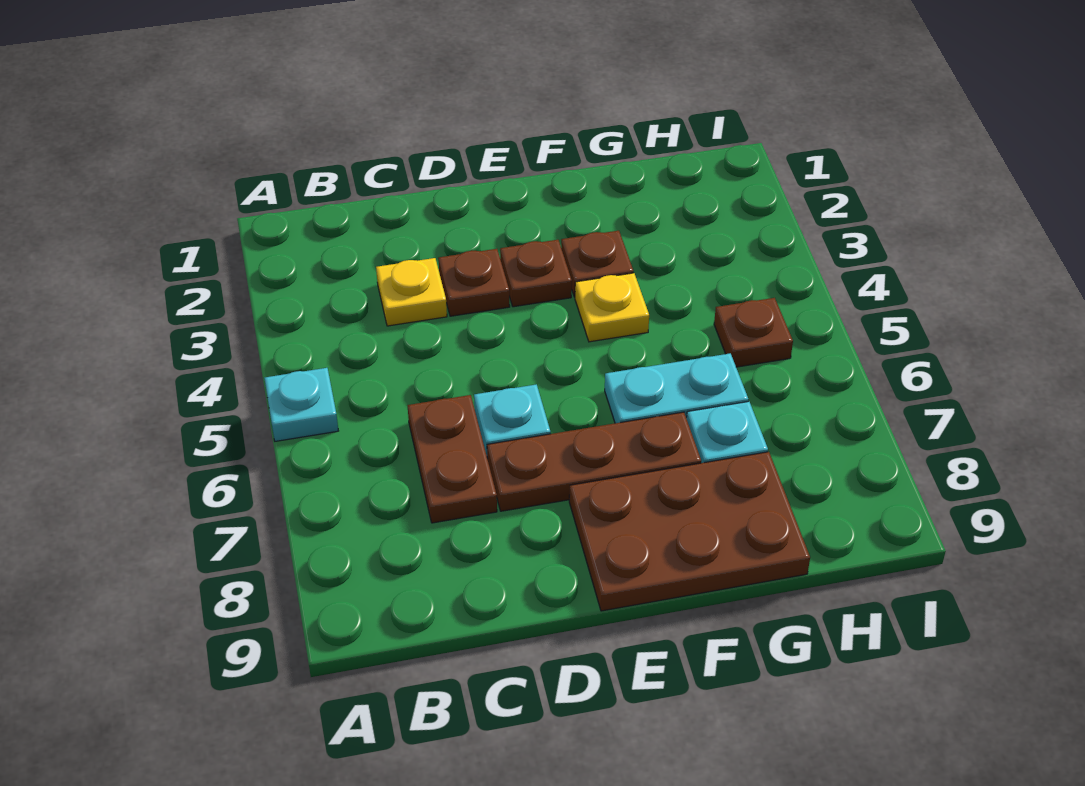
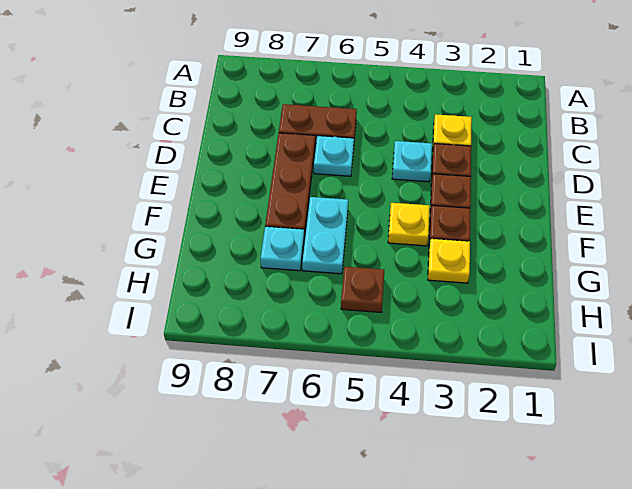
cyan 1x1 plate [264,368,338,441] -> cyan 1x1 plate moved to [392,141,432,182]
brown 2x3 plate [569,452,810,611] -> none
none -> yellow 1x1 plate [428,238,470,283]

